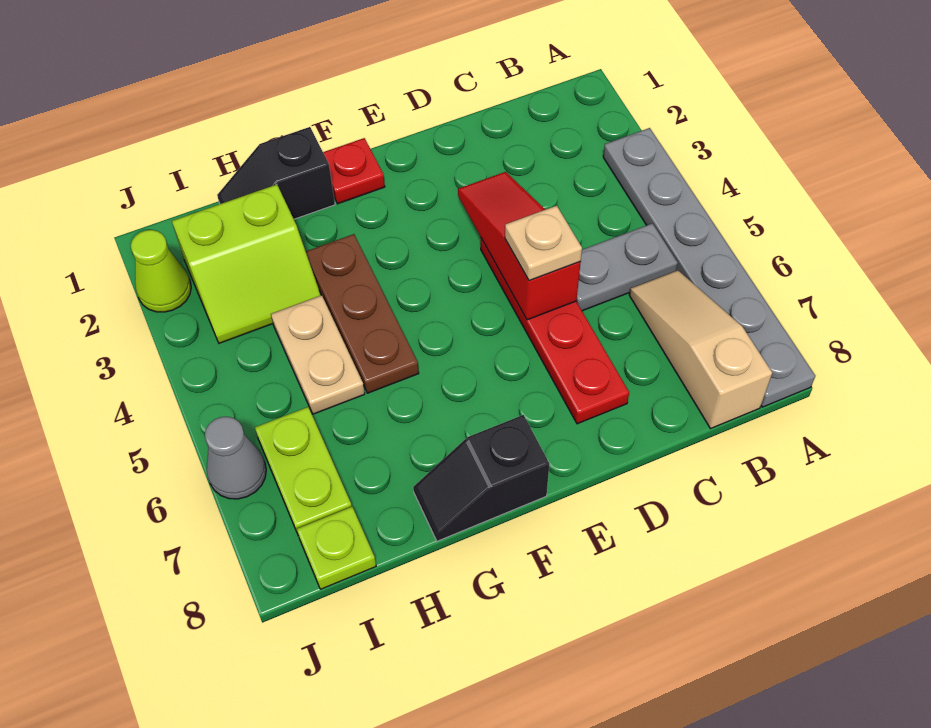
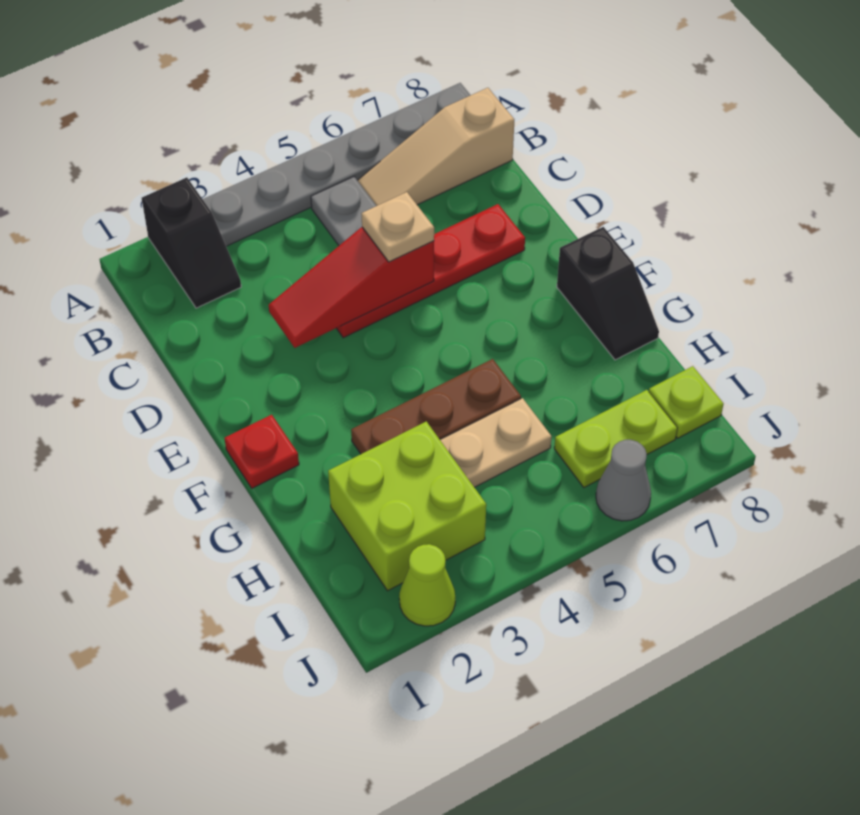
black 1x2 slope [217,127,335,219] -> black 1x2 slope moved to [142,177,241,308]
lime 2x2 slope [172,185,321,343] -> lime 2x2 brick [328,421,486,591]

